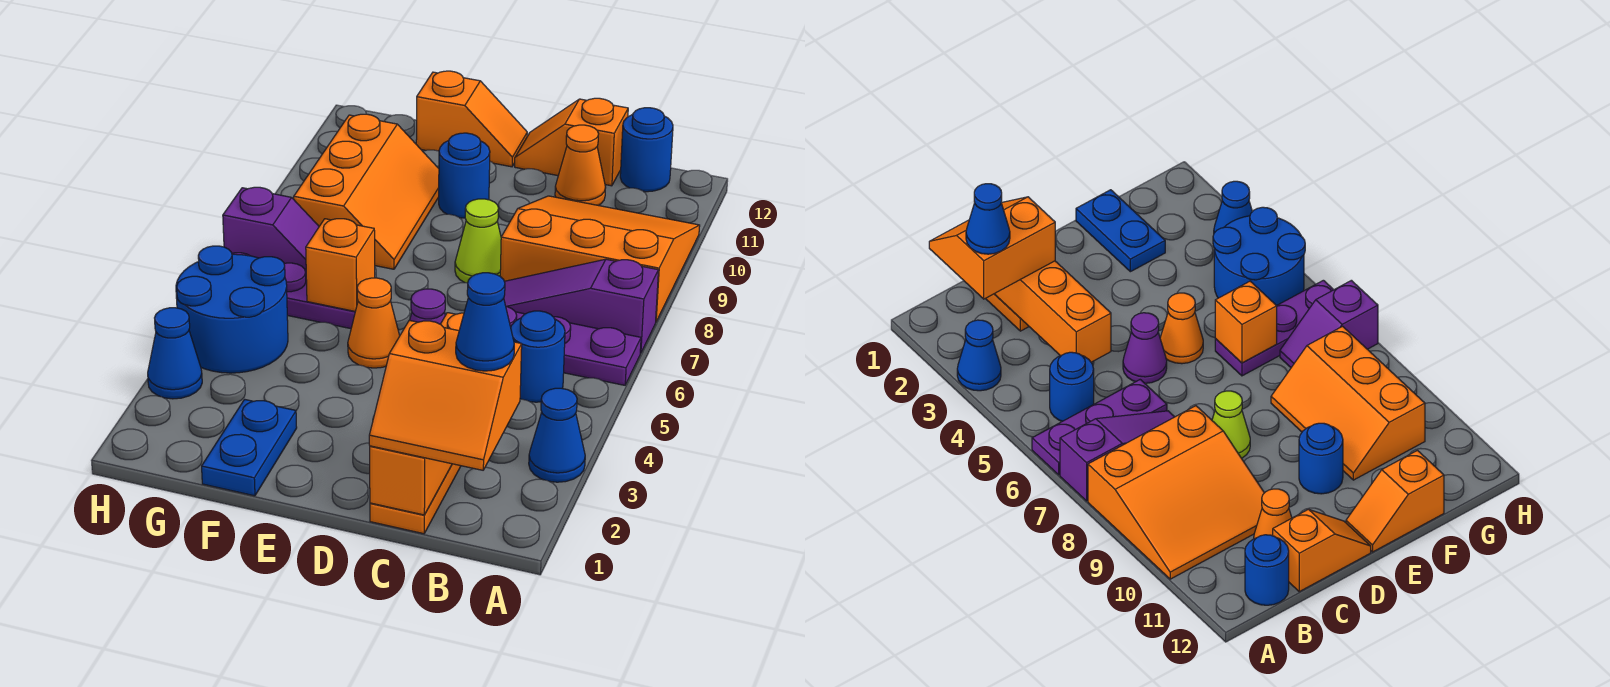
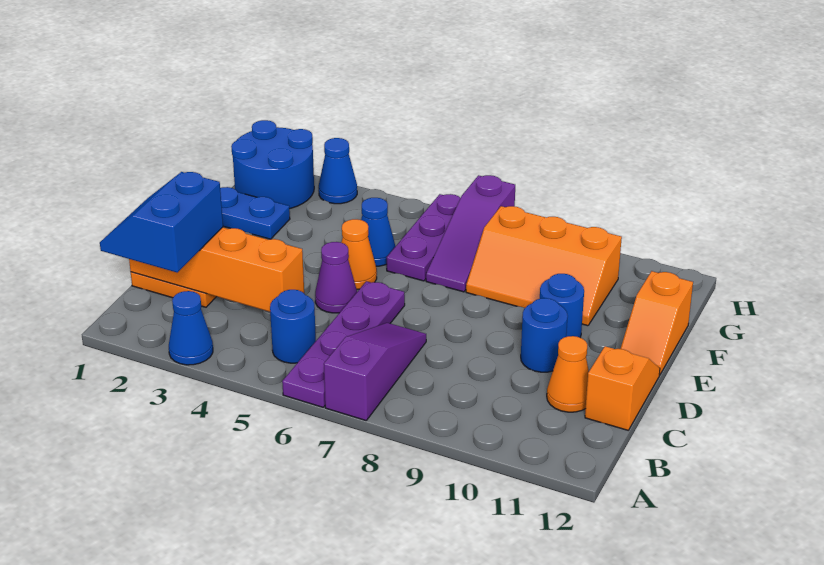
purple 1x3 plate [506,307,641,385] -> purple 1x4 plate [282,281,405,407]
orange 3x3 slope [500,196,700,321] -> none
orange 2x2 slope [369,320,522,470] -> blue 2x2 slope [100,172,223,272]
blue 1x1 cone [456,273,514,371] -> blue 1x1 cone moved to [361,198,395,266]
blue 1x1 round brick [620,108,673,192] -> blue 1x1 round brick moved to [521,298,568,372]
lime 1x1 cone [455,199,501,283] -> none
orange 1x1 brick [306,219,375,311] -> none
blue 2x2 round brick [176,246,288,373] -> blue 2x2 round brick moved to [231,120,314,209]
purple 1x2 slope [223,187,319,269] -> purple 1x3 slope [426,175,515,292]

